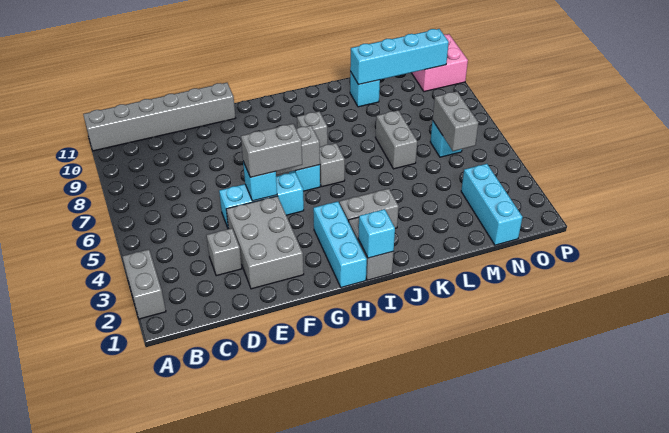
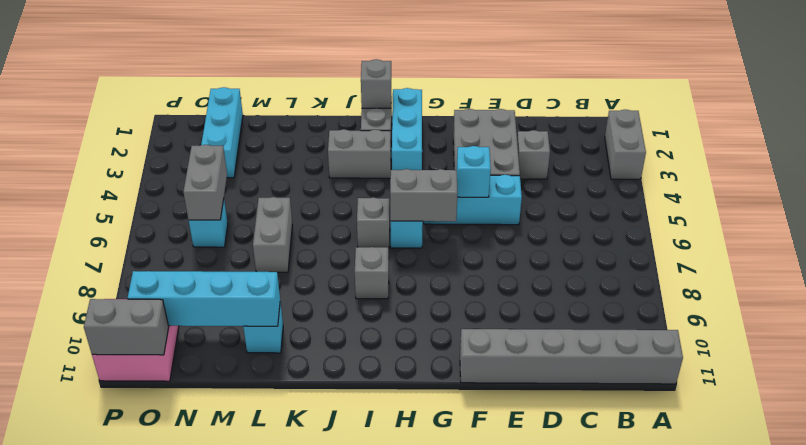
grey 1x2 brick [241,124,302,177] -> grey 1x2 brick moved to [84,299,169,355]
cyan 1x1 brick [358,209,395,258] -> grey 1x1 brick [361,59,391,108]

